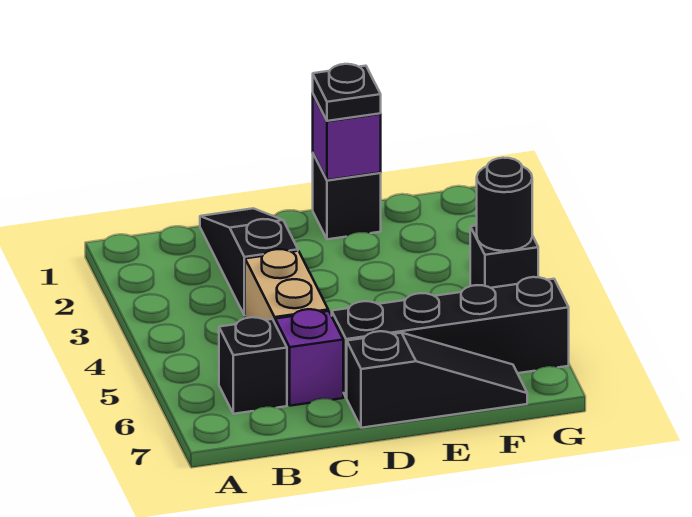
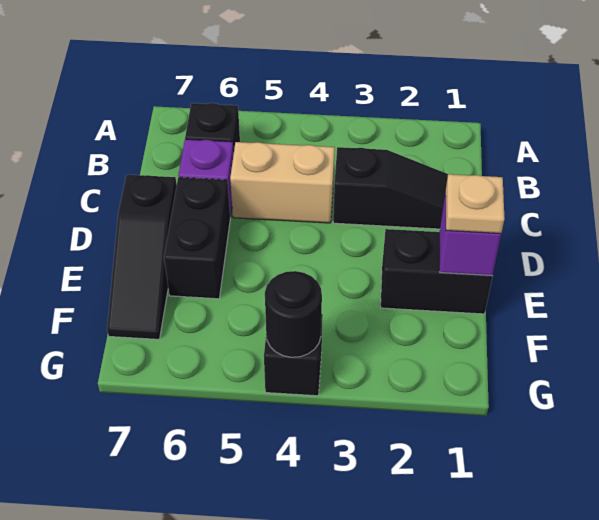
black 1x4 brick [332,277,569,398] -> black 1x2 brick [164,177,230,299]
black 1x1 brick [313,154,381,239] -> black 1x2 brick [381,229,493,314]
black 1x1 plate [313,64,381,121] -> tan 1x1 plate [446,174,505,234]

